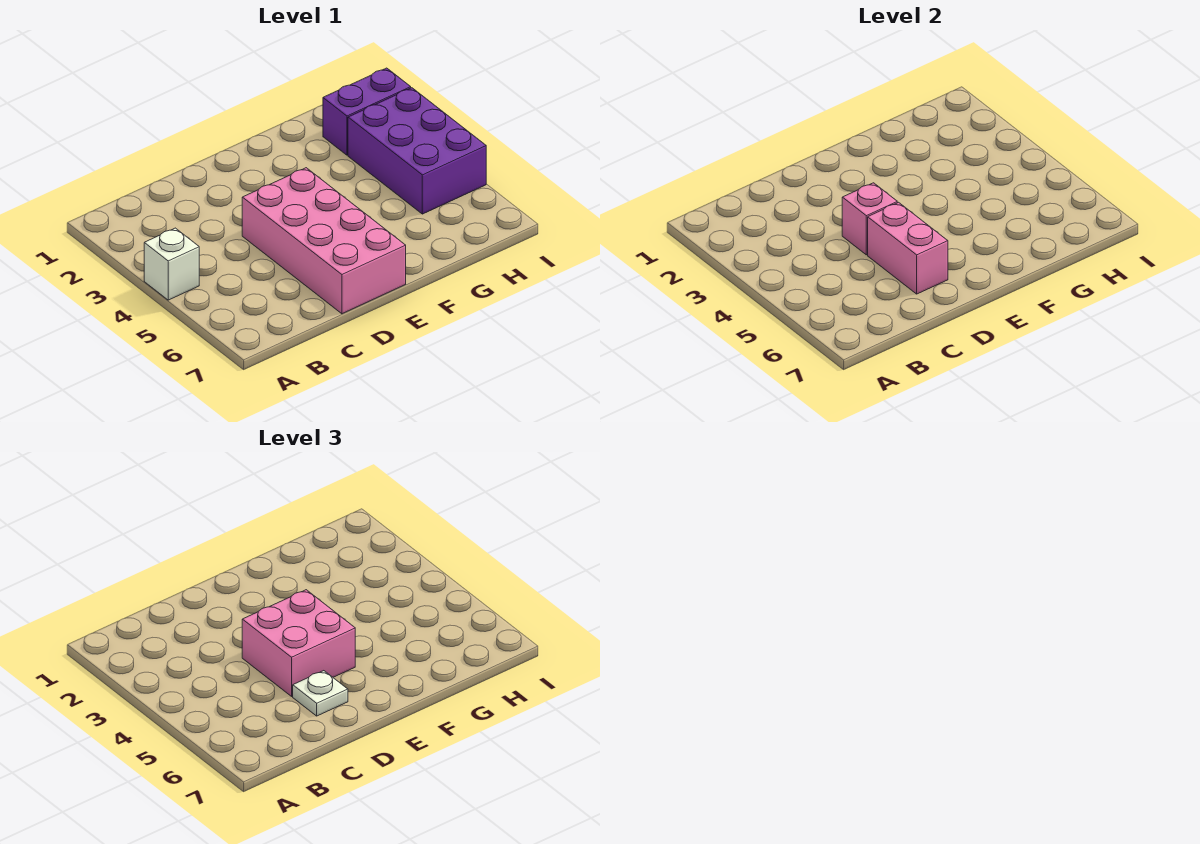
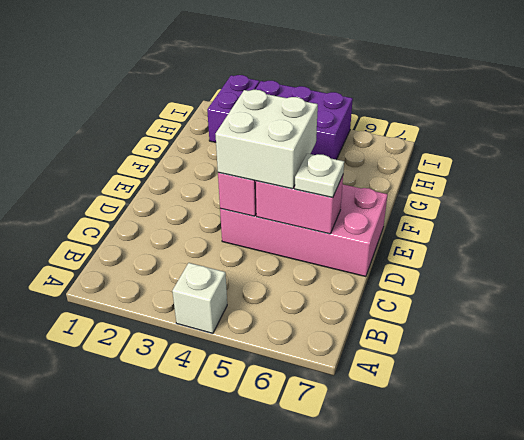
pink 2x2 brick [242,590,355,696] -> white 2x2 brick [216,90,318,189]

